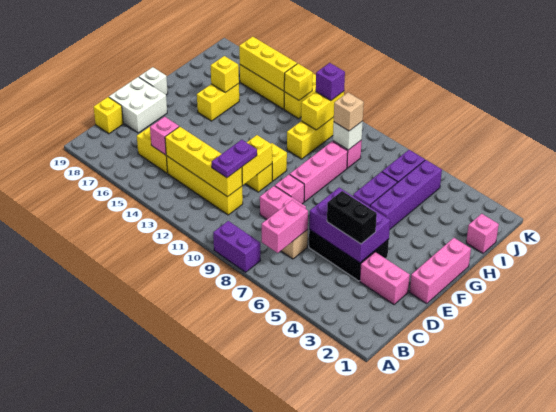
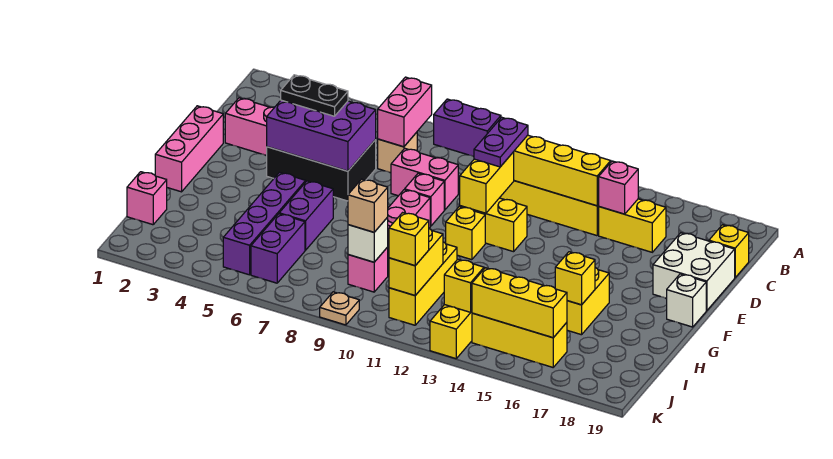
black 1x2 brick [327,191,377,244] -> black 1x2 plate [281,75,348,116]
purple 1x1 brick [316,63,345,101] -> yellow 1x1 brick [389,213,429,266]
none -> tan 1x1 plate [320,292,359,325]

